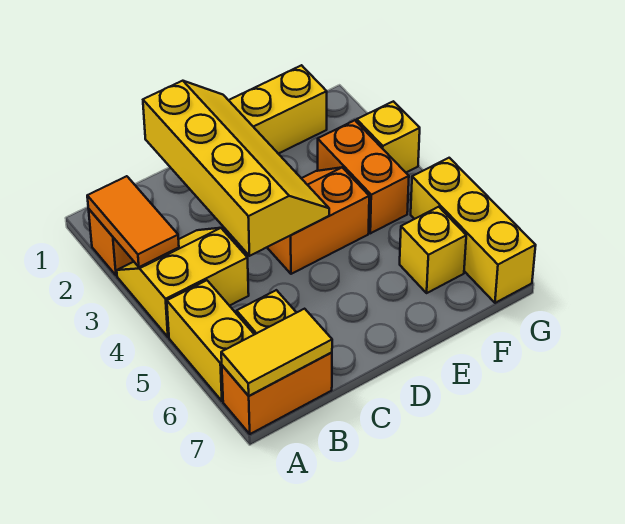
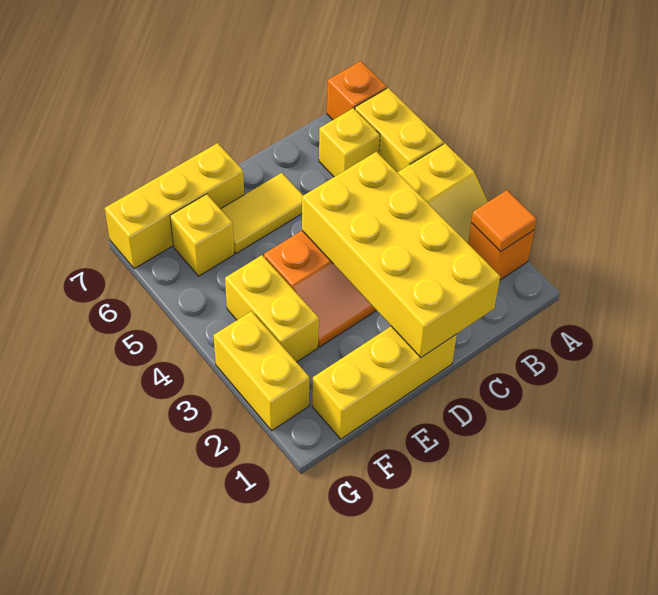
orange 1x2 tile [87,176,179,267] -> orange 1x1 tile [471,190,537,252]
orange 1x2 brick [222,353,332,434] -> orange 1x1 brick [327,61,387,120]
yellow 1x2 tile [221,309,332,396] -> yellow 1x2 tile moved to [221,173,303,253]
yellow 2x4 slope [143,81,329,256] -> yellow 2x4 brick [302,152,500,358]
orange 1x2 brick [318,120,409,233] -> yellow 1x2 brick [225,255,319,362]
yellow 1x1 brick [357,101,420,172] -> yellow 1x2 brick [213,311,309,431]
yellow 1x3 brick [411,158,536,303] -> yellow 1x3 brick turned to [105,143,244,269]

